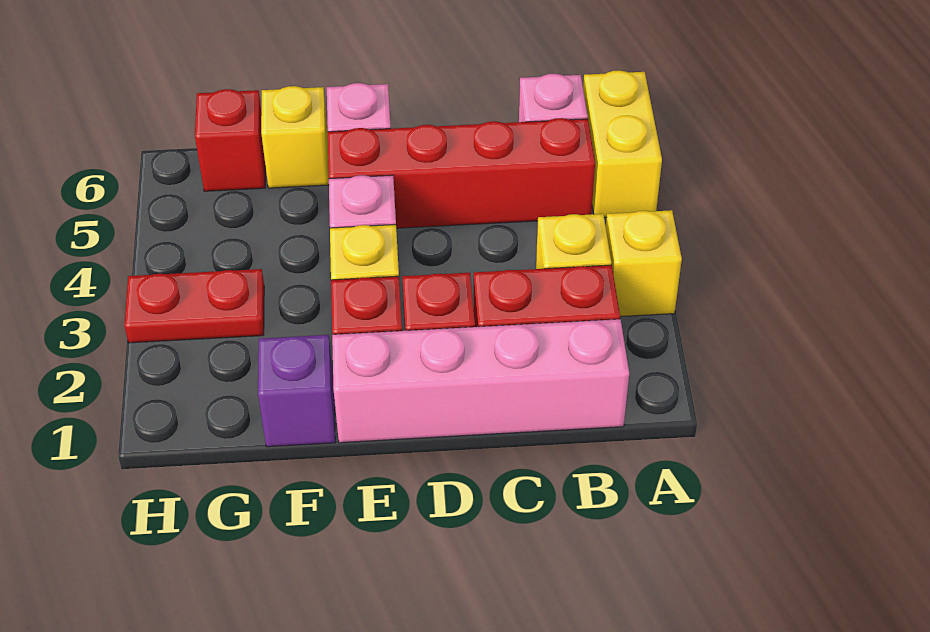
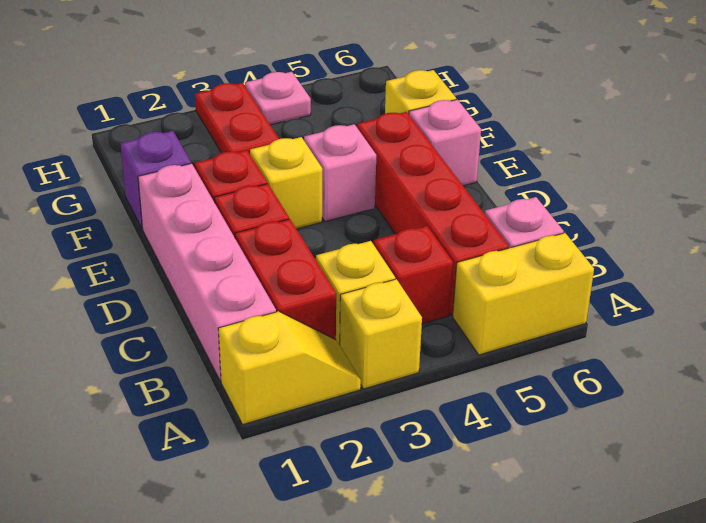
none -> yellow 1x2 slope [218,311,361,425]
red 1x1 brick [195,89,265,191] -> red 1x1 brick moved to [373,226,453,324]
none -> pink 1x1 plate [245,72,311,125]

